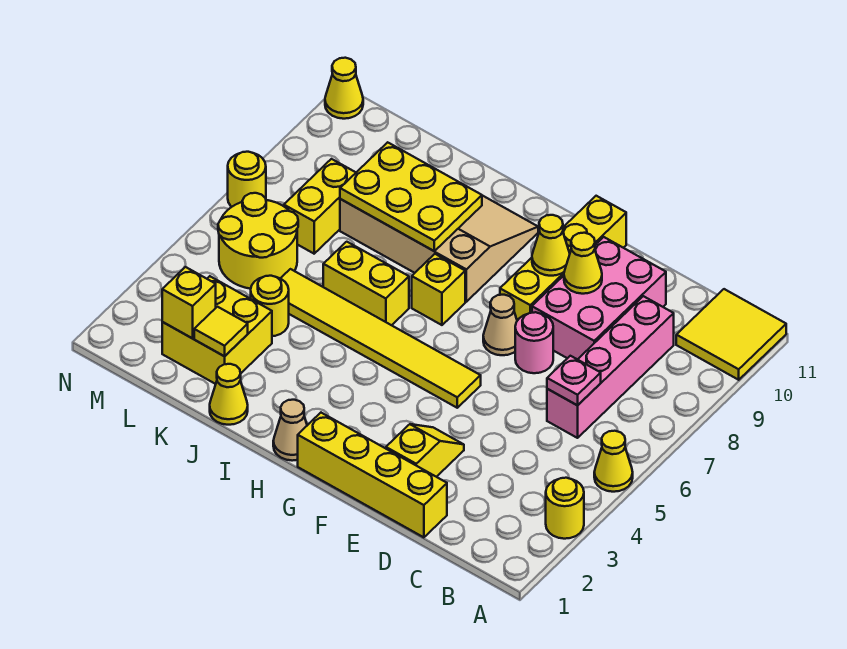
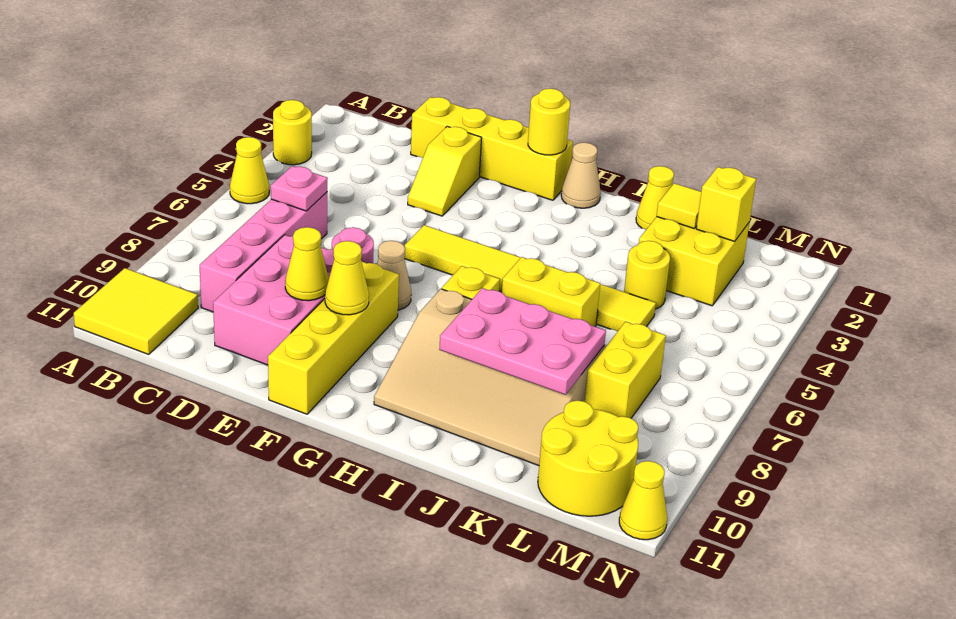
yellow 2x3 plate [340,142,482,251] -> pink 2x3 plate [439,288,606,395]
yellow 2x2 round brick [218,193,298,289] -> yellow 2x2 round brick moved to [538,400,638,516]
yellow 1x1 round brick [228,152,266,207] -> yellow 1x1 round brick moved to [528,88,570,155]

